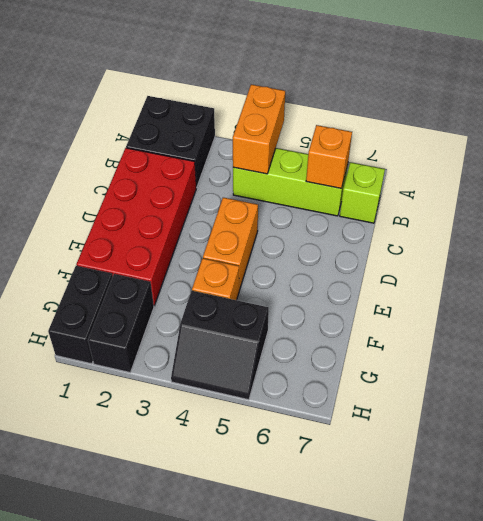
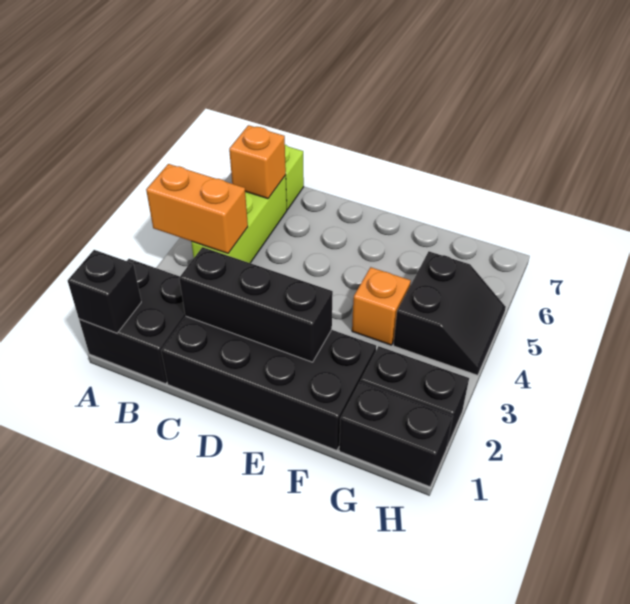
none -> black 1x1 brick [68,250,141,333]
red 2x4 brick [76,148,197,305] -> black 2x4 brick [161,316,376,450]
none -> black 1x3 brick [179,247,333,362]
orange 1x2 brick [203,197,258,290] -> none

